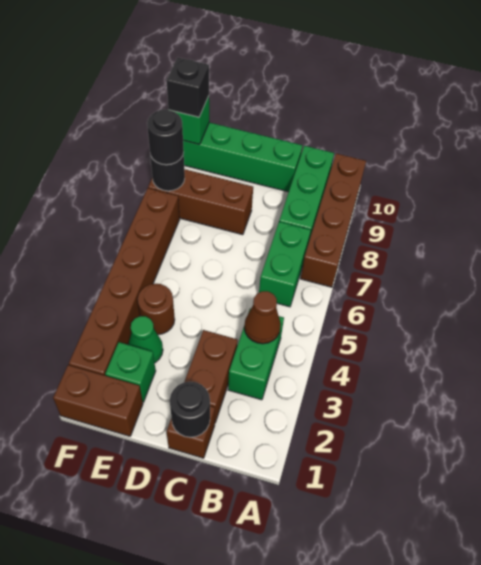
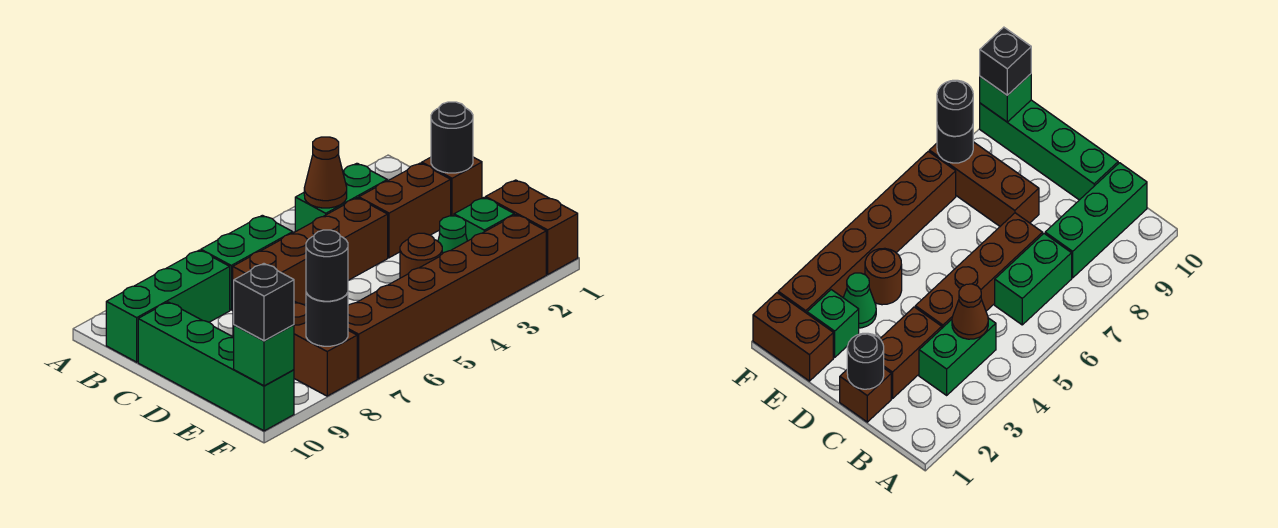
brown 1x4 brick [301,153,366,287] -> brown 1x4 brick moved to [233,198,388,305]

